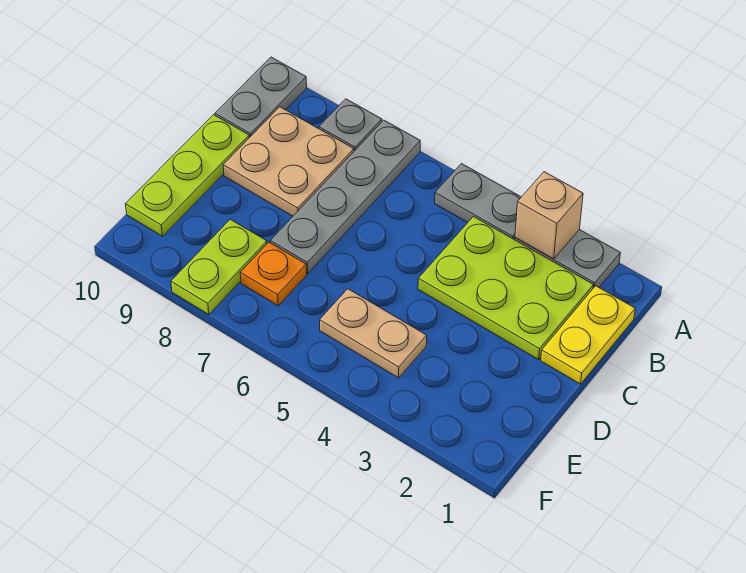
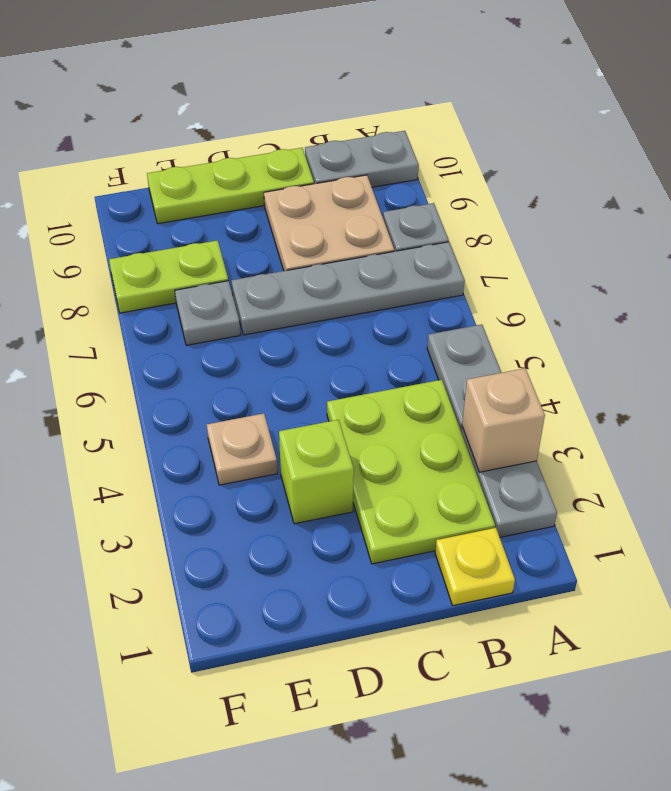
yellow 1x2 plate [541,286,635,384] -> yellow 1x1 plate [435,528,515,606]
none -> lime 1x1 brick [279,420,354,524]
tan 1x2 plate [320,289,427,378] -> tan 1x1 plate [207,414,277,485]
orange 1x1 plate [240,242,307,306] -> grey 1x1 plate [175,281,240,345]

